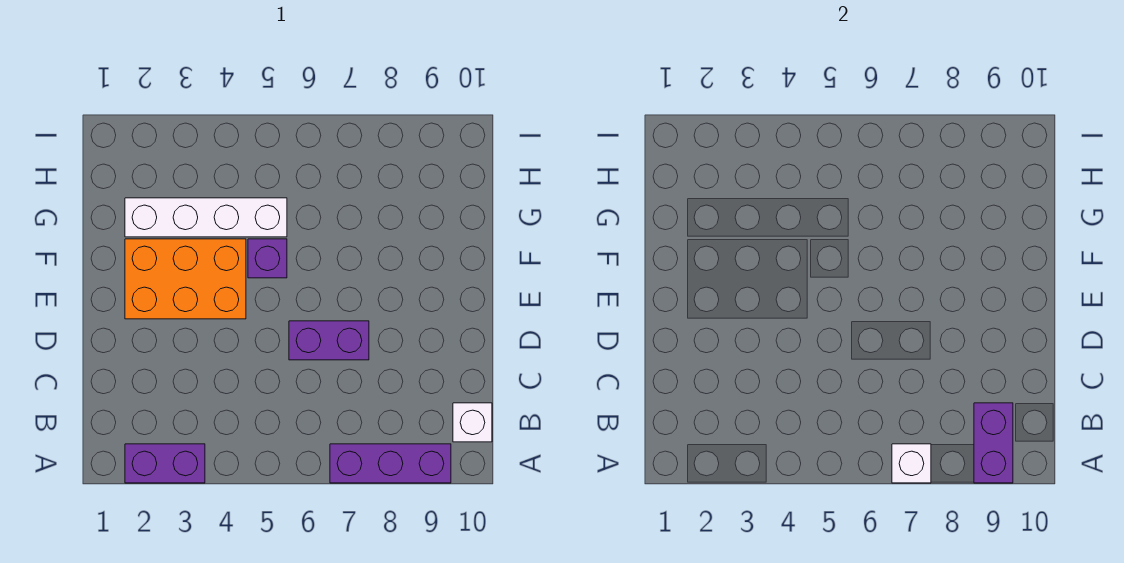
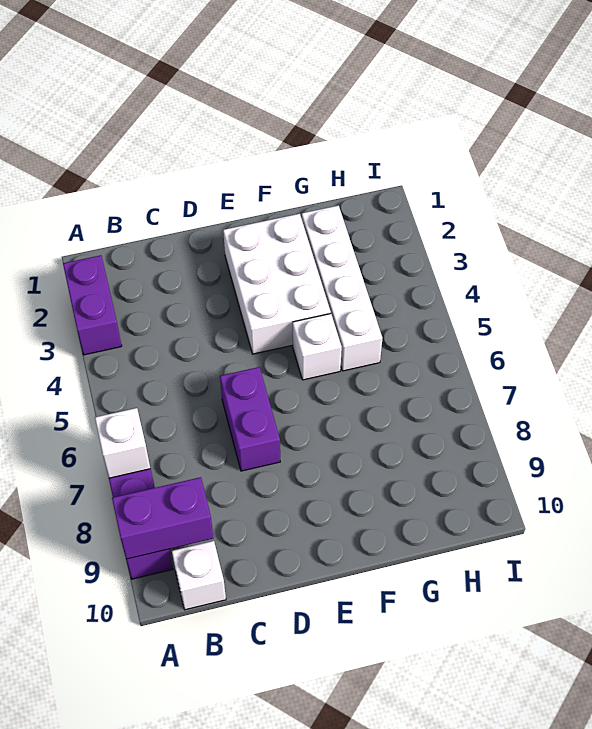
orange 2x3 brick [125,239,246,319] -> white 2x3 brick [223,214,331,354]
purple 1x1 brick [248,239,287,278] -> white 1x1 brick [293,314,342,380]

